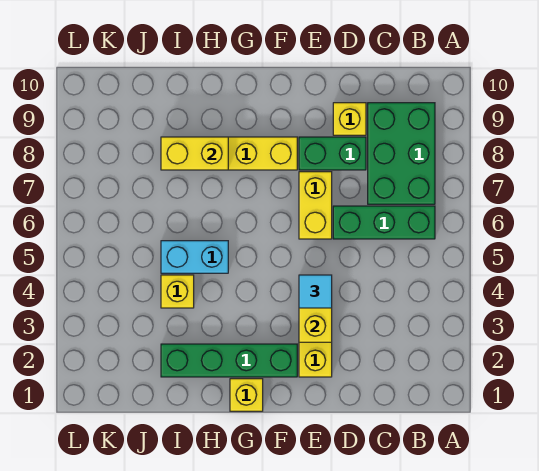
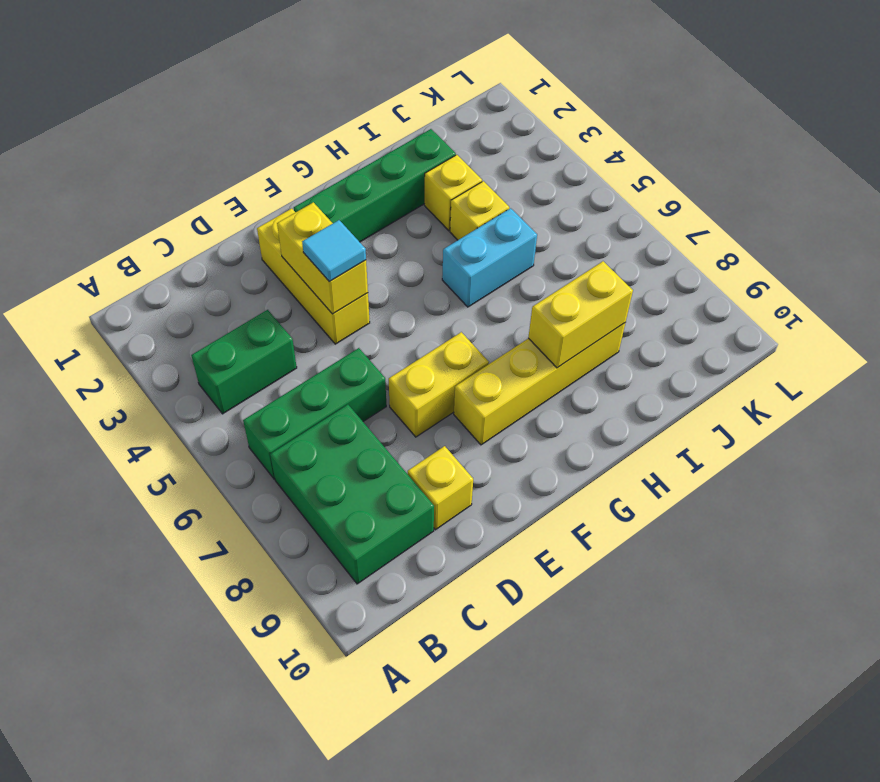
green 1x2 brick [299,137,366,170] -> green 1x2 brick moved to [191,310,297,414]
yellow 1x2 brick [299,172,332,239] -> yellow 1x2 brick turned to [389,332,489,437]
yellow 1x1 brick [230,379,263,411] -> yellow 1x1 brick moved to [424,155,482,231]

